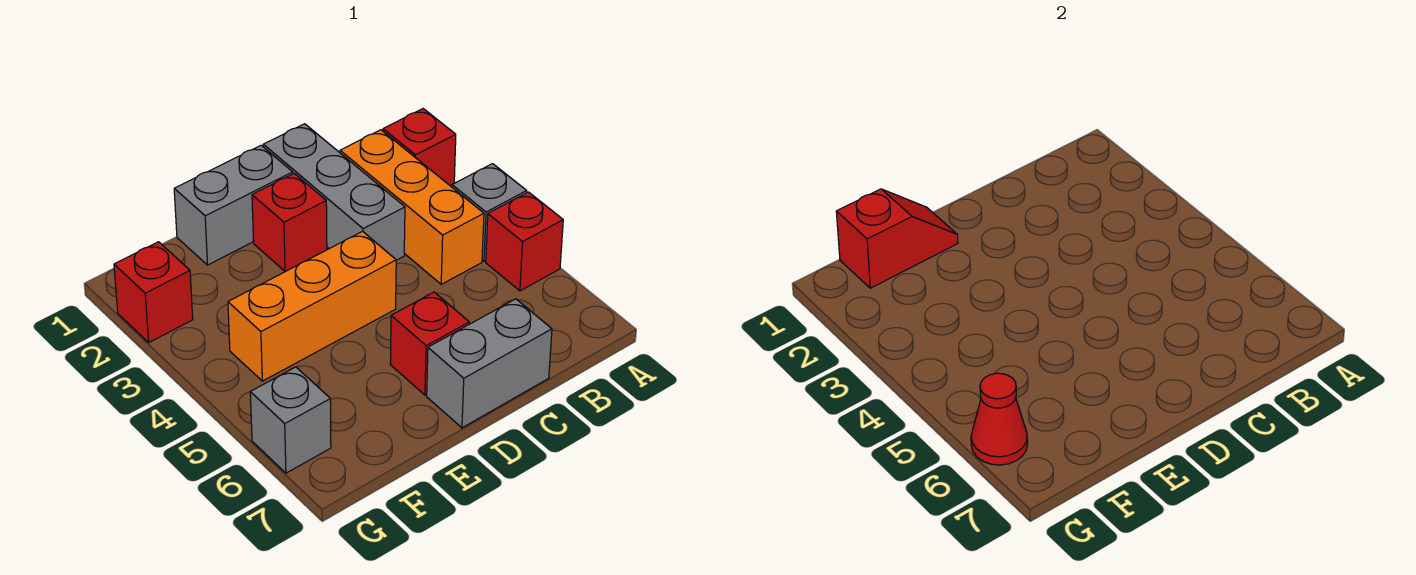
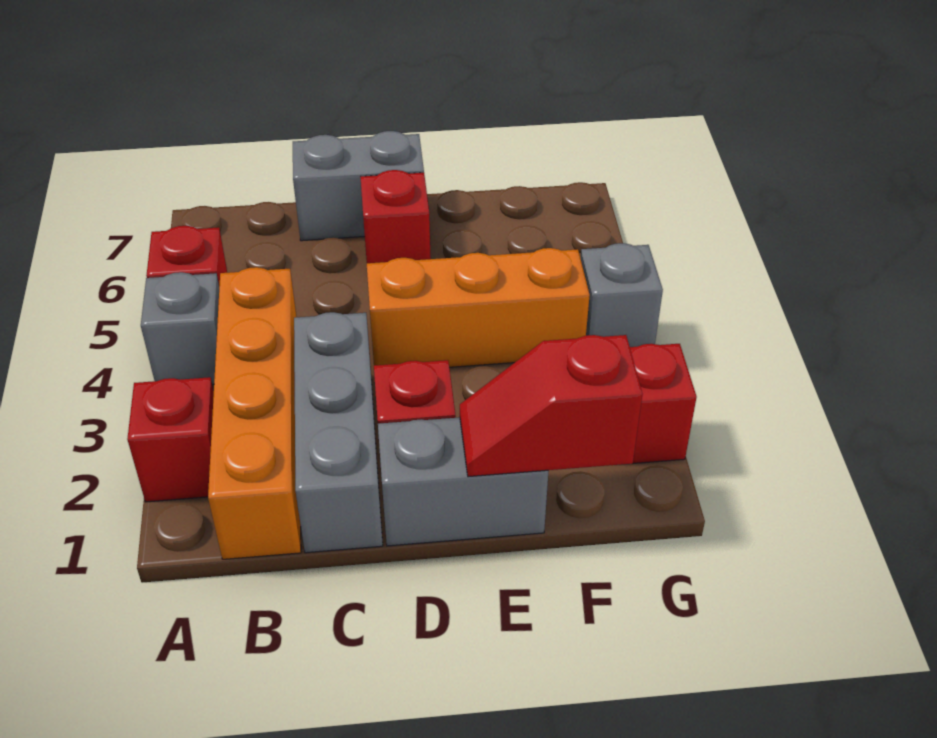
orange 1x3 brick [340,130,484,284] -> orange 1x4 brick [208,267,301,559]
grey 1x1 brick [250,367,331,473] -> grey 1x1 brick moved to [581,243,663,347]
red 1x1 cone [971,373,1028,465] -> none

